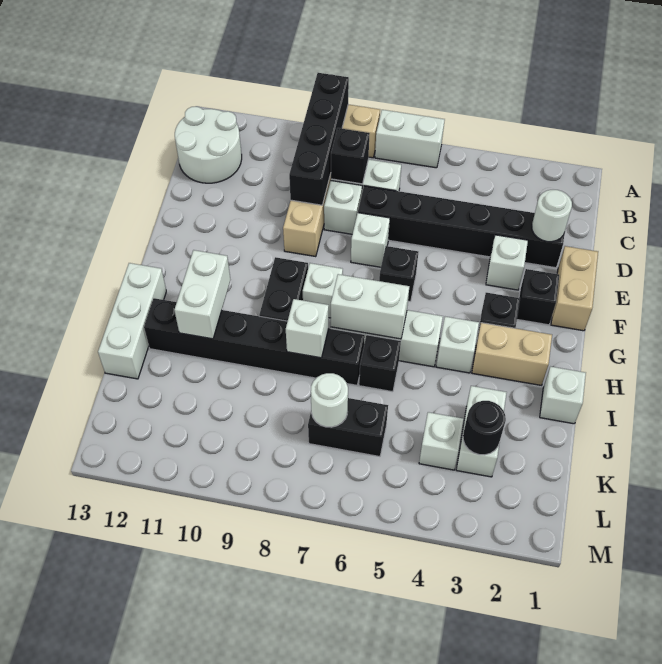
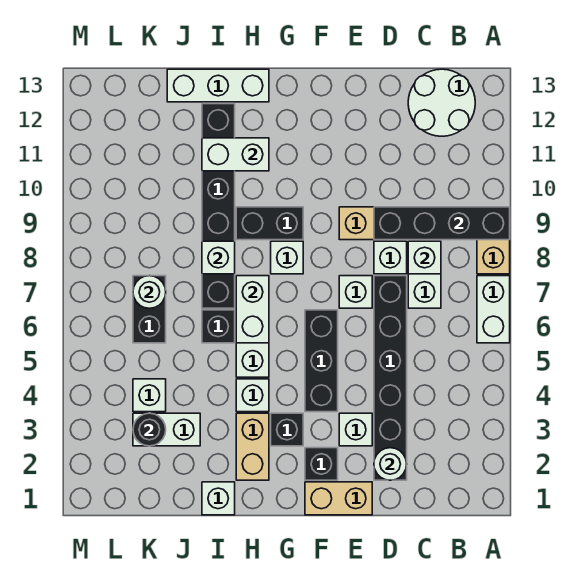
black 1x1 brick [331,128,370,184] -> white 1x1 brick [408,241,441,274]
black 1x1 brick [379,246,418,301] -> black 1x3 brick [305,310,338,412]

